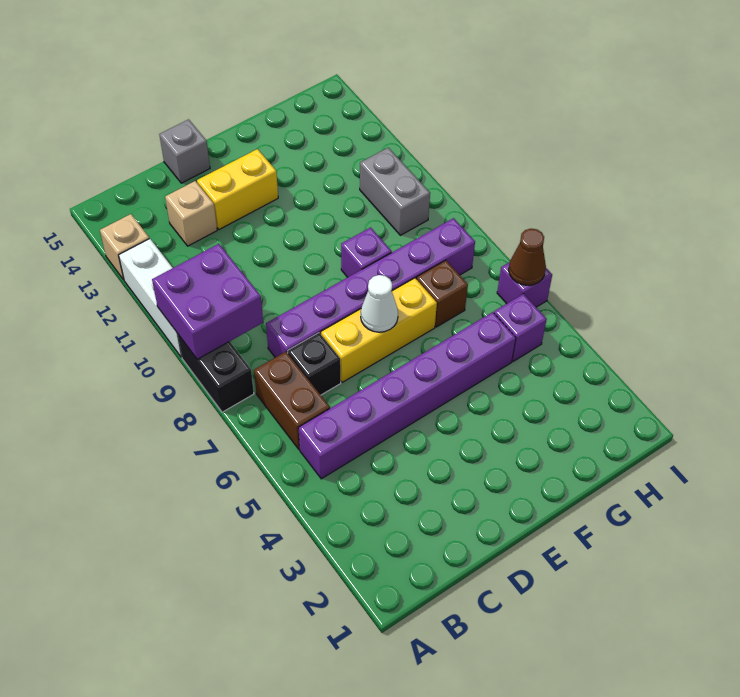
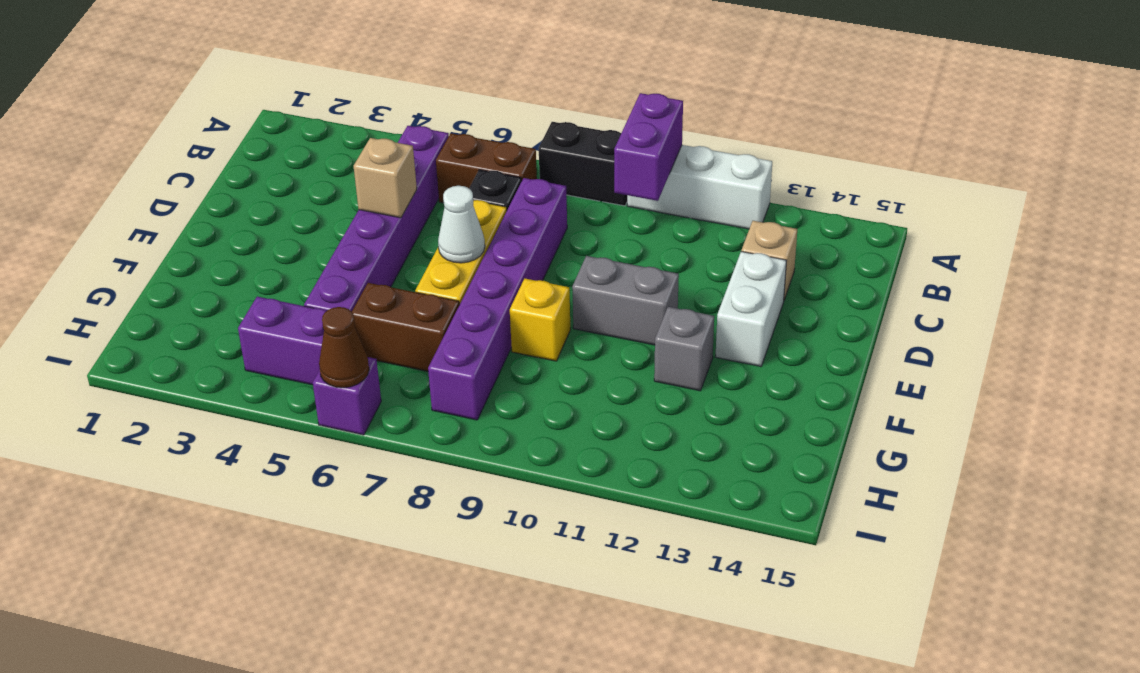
purple 2x2 brick [152,244,263,359] -> purple 1x2 brick [614,93,683,201]
tan 1x1 brick [100,214,149,280] -> tan 1x1 brick moved to [354,138,417,218]
yellow 1x2 brick [197,149,278,229] -> white 1x2 brick [715,252,787,366]
grey 1x1 brick [159,119,210,183] -> grey 1x1 brick moved to [654,307,714,391]
purple 1x1 brick [341,227,392,277] -> yellow 1x1 brick [510,279,570,361]
brown 1x1 brick [416,260,468,327] -> brown 1x2 brick [352,283,459,371]
purple 1x1 brick [494,294,547,362] -> purple 1x2 brick [238,297,326,385]
grey 1x2 brick [360,148,430,235] -> grey 1x2 brick moved to [572,256,679,345]

